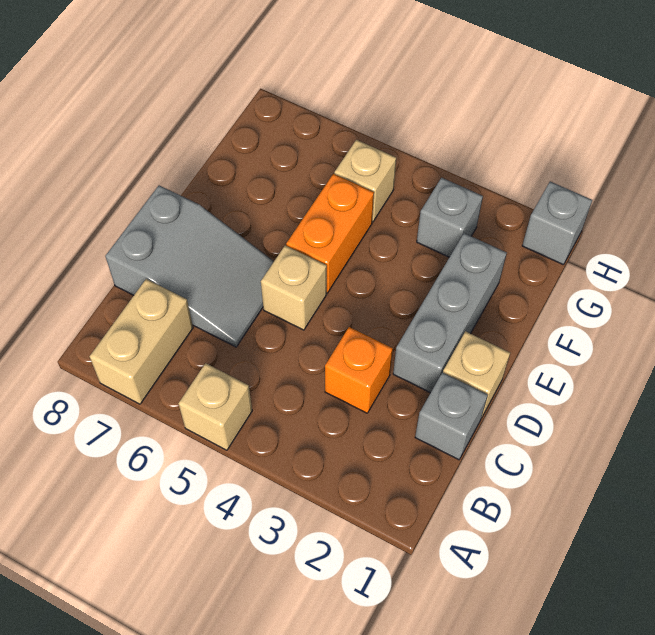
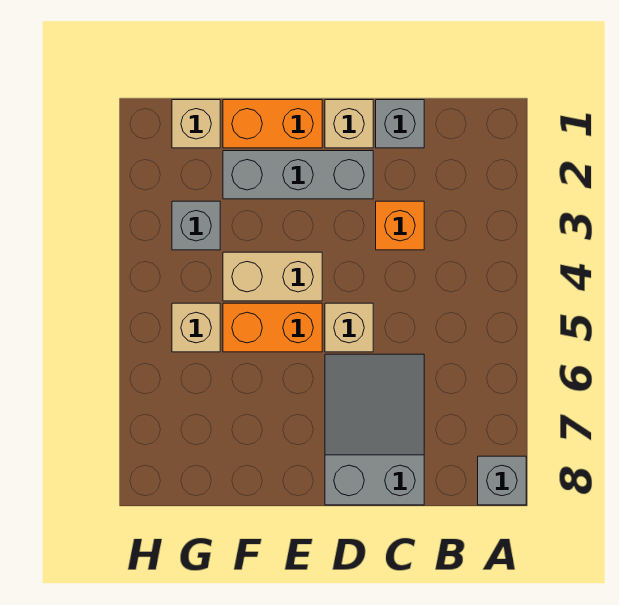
tan 1x1 brick [178,363,252,450] -> tan 1x1 brick moved to [172,100,220,148]
tan 1x2 brick [90,279,193,404] -> tan 1x2 brick moved to [223,252,322,301]
none -> orange 1x2 brick [223,100,322,148]
grey 1x1 brick [522,182,592,265] -> grey 1x1 brick moved to [478,456,526,505]

